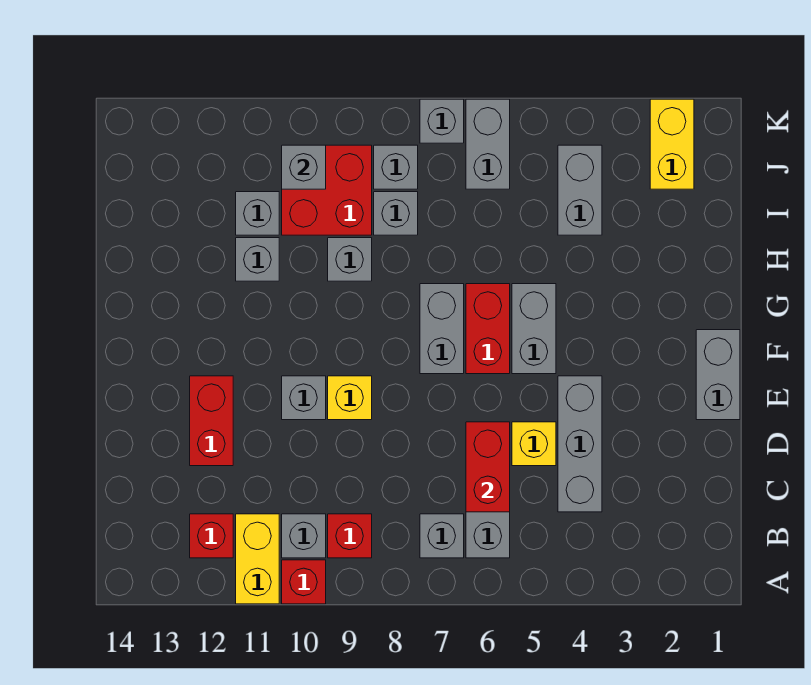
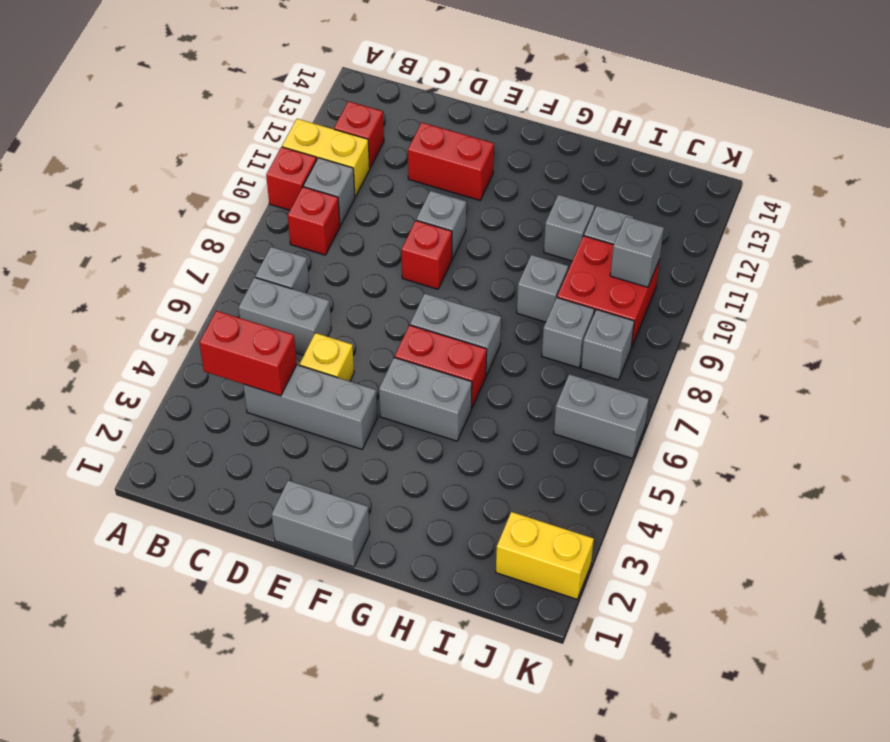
red 1x2 brick [466,422,510,512] -> red 1x2 brick moved to [199,311,297,396]
yellow 1x1 brick [328,376,372,420] -> red 1x1 brick [401,221,452,289]
grey 1x2 brick [558,145,602,235] -> none
grey 1x1 brick [420,99,464,143] -> none

